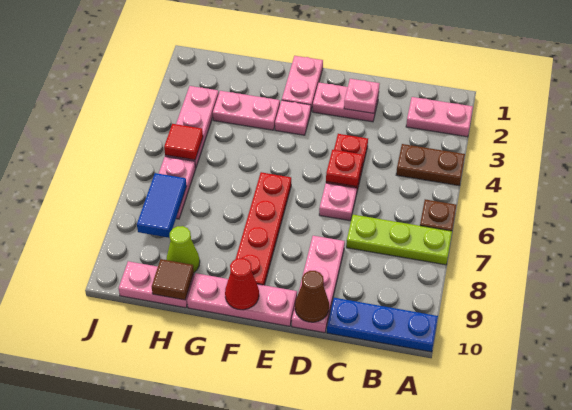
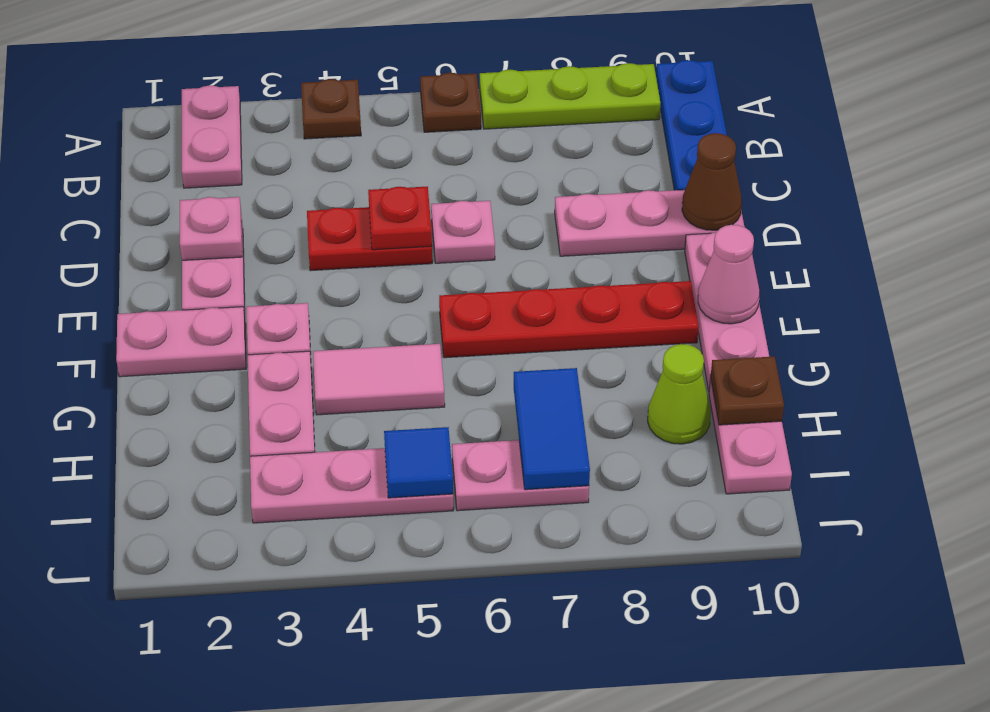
brown 1x2 plate [396,144,465,186] -> brown 1x1 plate [301,79,361,139]
lime 1x3 plate [346,215,452,265] -> lime 1x3 plate turned to [480,63,660,129]
red 1x1 cone [225,258,259,310] -> pink 1x1 cone [698,225,760,324]
none -> pink 1x2 tile [313,344,445,415]
brown 1x1 tile [152,259,194,300] -> brown 1x1 plate [711,356,784,425]
red 1x1 tile [164,124,203,160] -> blue 1x1 tile [384,427,453,498]
blue 1x2 tile [137,173,186,238] -> blue 1x2 tile turned to [514,368,590,490]

